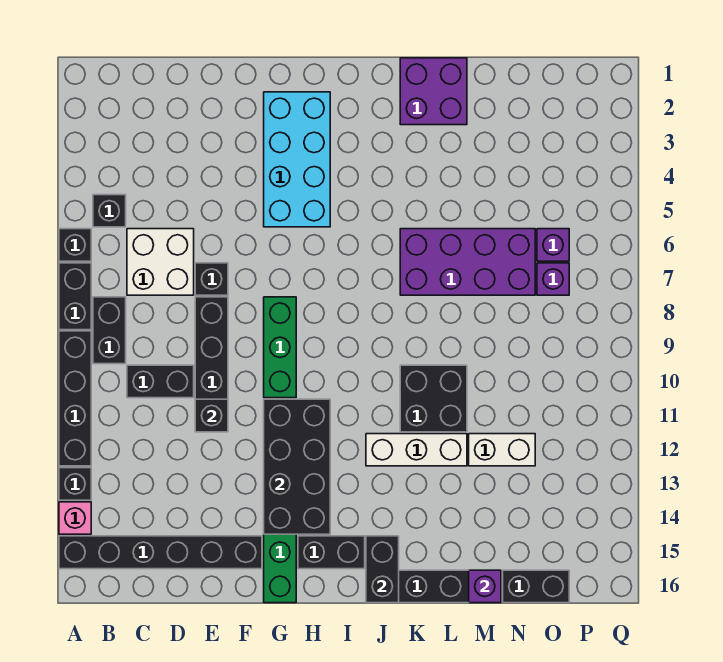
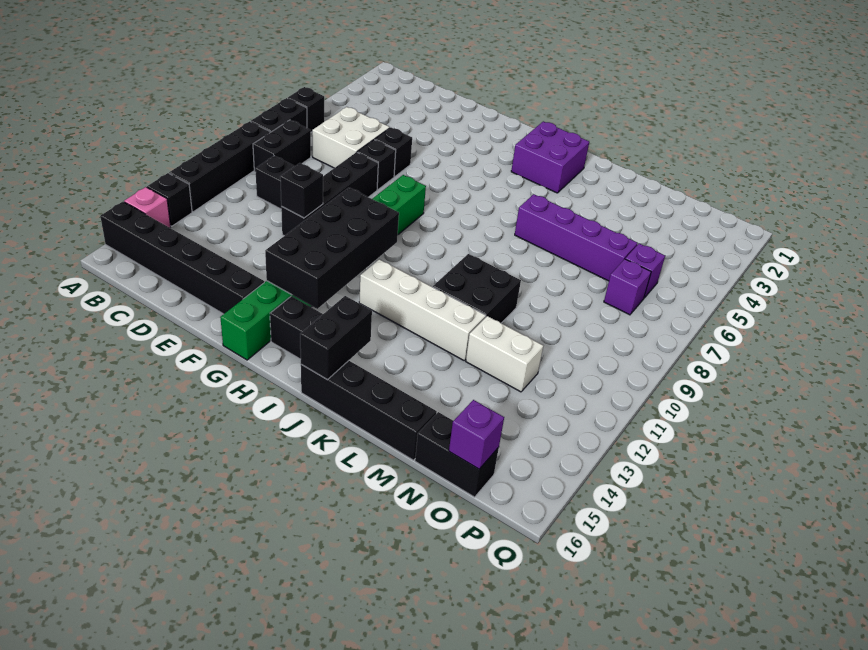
black 1x1 brick [93,195,126,227] -> black 1x1 brick moved to [375,128,412,177]
cyan 2x4 brick [264,92,330,227] -> none
white 1x3 brick [366,434,467,466] -> white 1x4 brick [359,259,486,360]
purple 2x2 brick [400,58,467,125] -> purple 2x2 brick moved to [511,121,589,193]
purple 2x4 brick [400,229,535,295] -> purple 1x4 brick [515,194,637,281]
purple 1x1 brick [469,570,501,603] -> purple 1x1 brick moved to [449,400,504,469]

